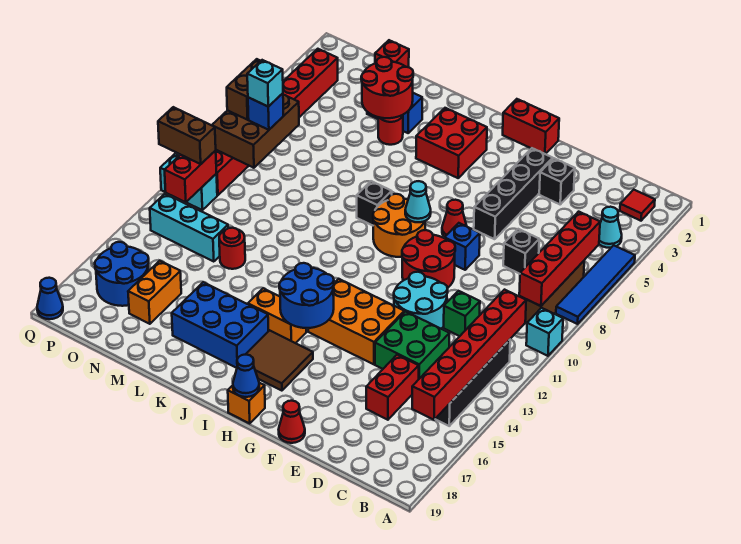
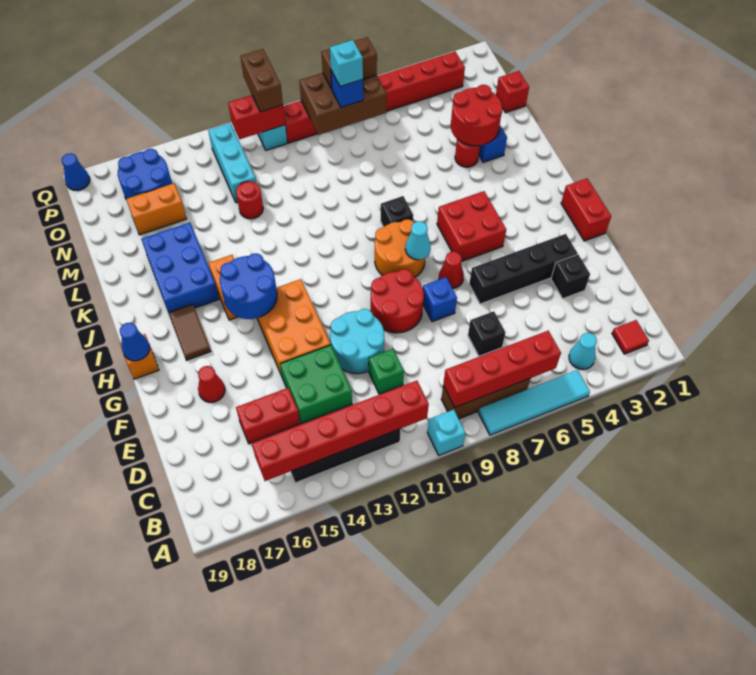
blue 1x4 tile [556,245,635,324] -> cyan 1x4 tile [478,370,590,435]
red 1x1 cone [279,401,305,443] -> red 1x1 cone moved to [198,366,225,402]
brown 2x2 tile [245,330,313,391] -> brown 1x2 tile [169,304,211,360]
red 2x2 brick [416,108,487,178] -> red 2x2 brick moved to [437,191,506,262]

